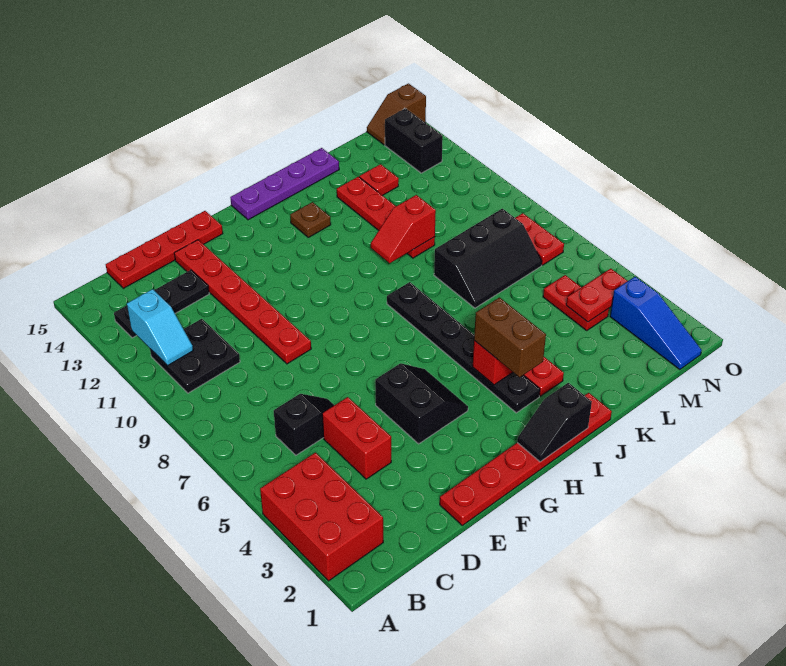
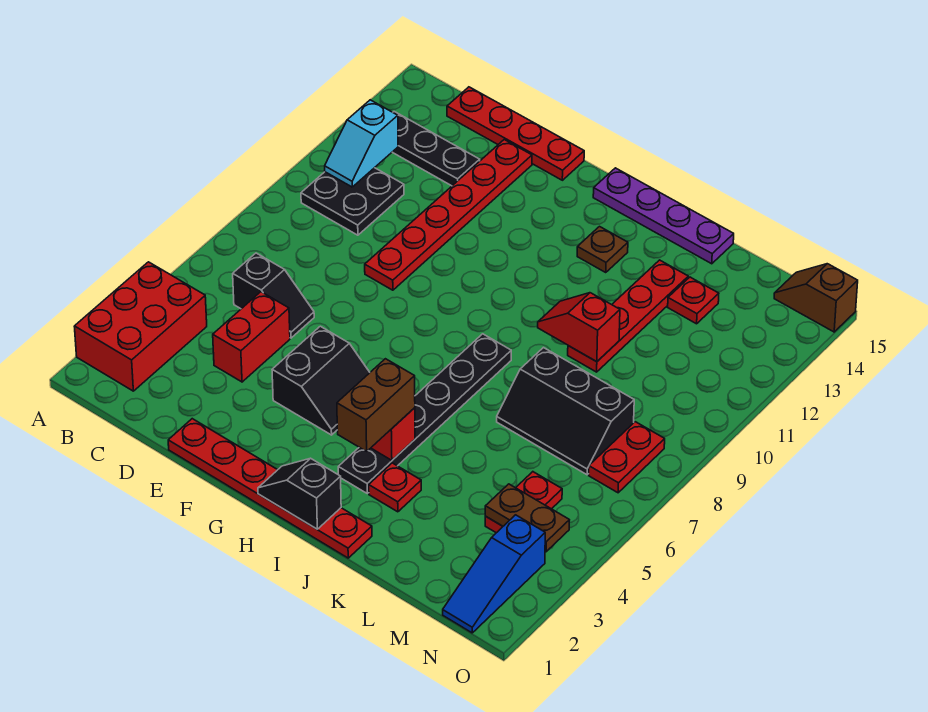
red 1x2 plate [566,269,627,322] -> brown 1x2 plate [485,484,569,552]
black 1x2 brick [385,108,443,173] -> none

